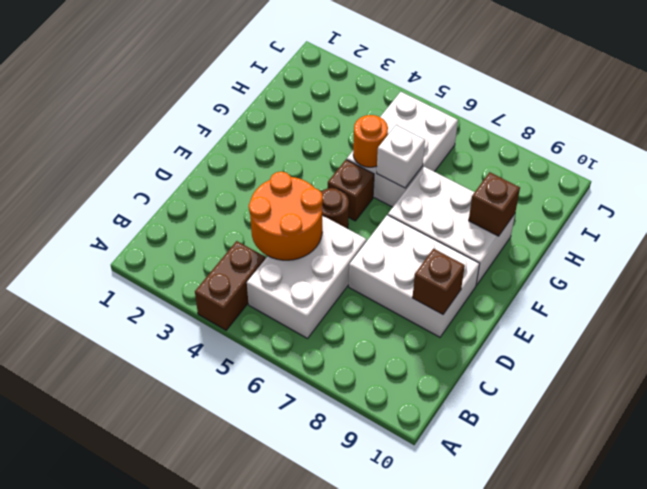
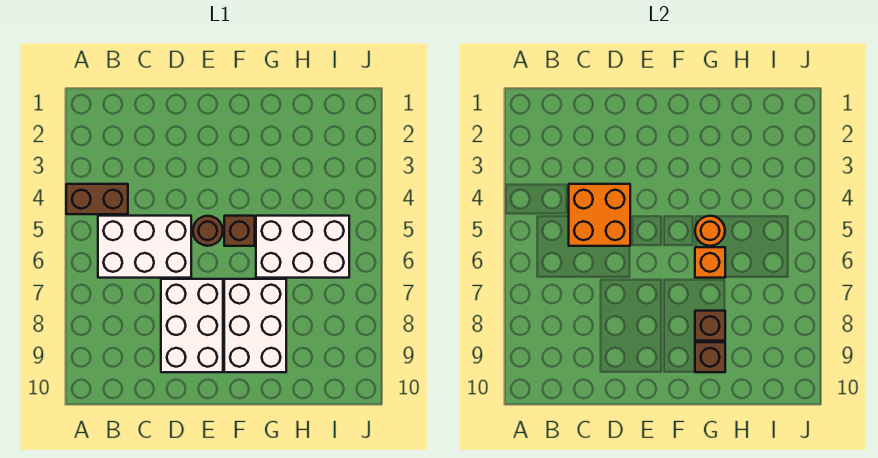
orange 2x2 round brick [249,172,323,260] -> orange 2x2 brick [569,184,630,246]
brown 1x1 brick [412,249,465,314] -> brown 1x1 brick moved to [695,311,725,341]
white 1x1 brick [377,125,425,188] -> orange 1x1 brick [695,247,725,278]

